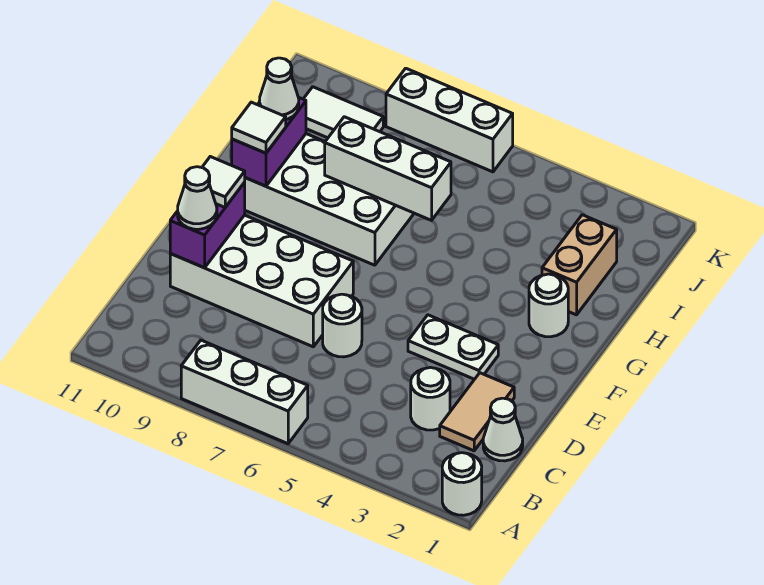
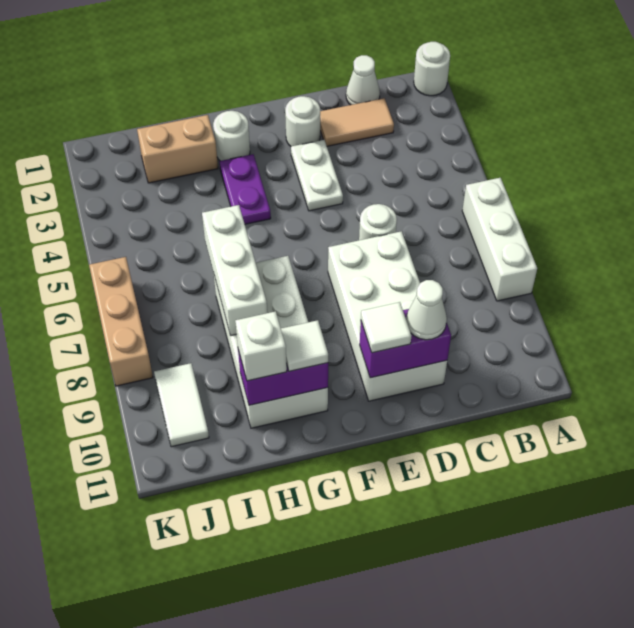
white 1x1 round brick [411,367,450,430] -> white 1x1 round brick moved to [285,96,320,146]
none -> purple 1x2 plate [219,154,271,224]
white 1x1 cone [259,58,299,120] -> white 1x1 brick [235,311,287,381]
white 1x3 brick [386,68,513,172] -> tan 1x3 brick [89,257,153,386]

